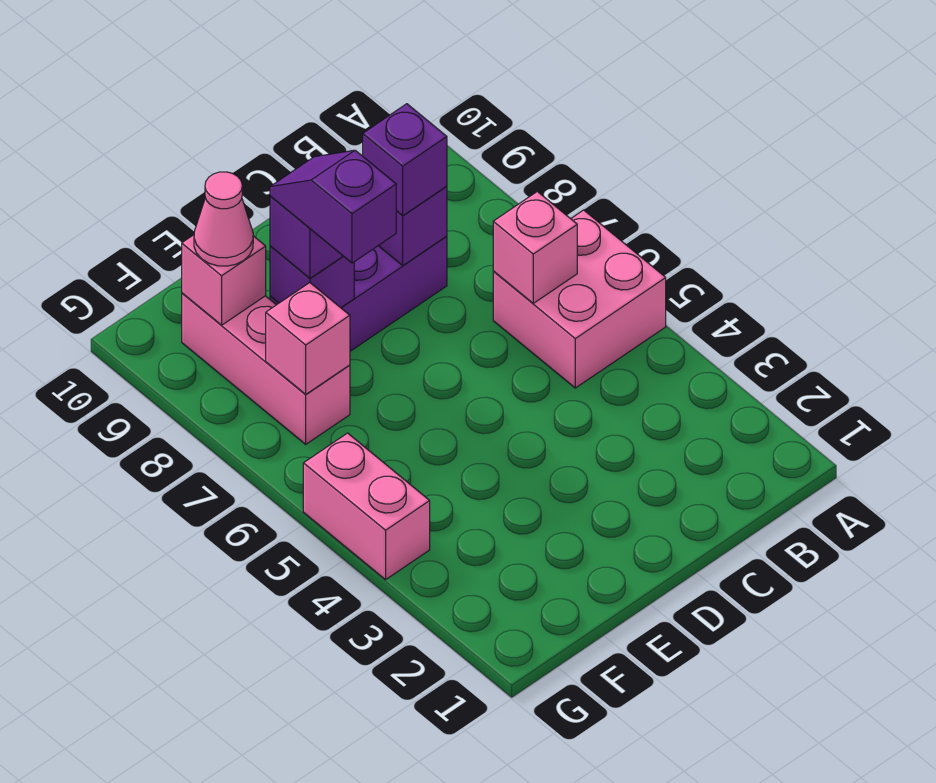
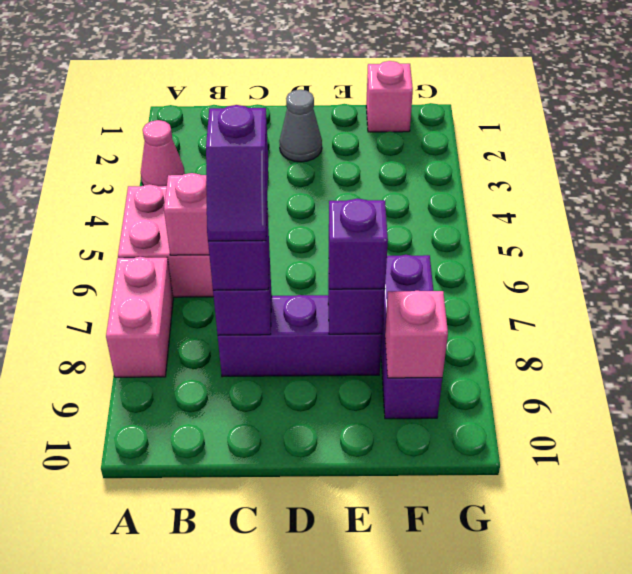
none -> grey 1x1 cone [279,90,322,162]
purple 1x2 slope [270,150,396,263] -> purple 1x2 slope moved to [206,105,268,241]
pink 1x3 brick [182,293,350,444] -> purple 1x3 brick [381,255,442,419]
pink 1x1 brick [266,283,350,394] -> pink 1x1 brick moved to [366,61,413,132]
pink 1x1 cone [194,172,253,266] -> pink 1x1 cone moved to [141,120,185,186]
pink 1x2 brick [303,433,430,580] -> pink 1x2 brick moved to [106,257,173,377]

